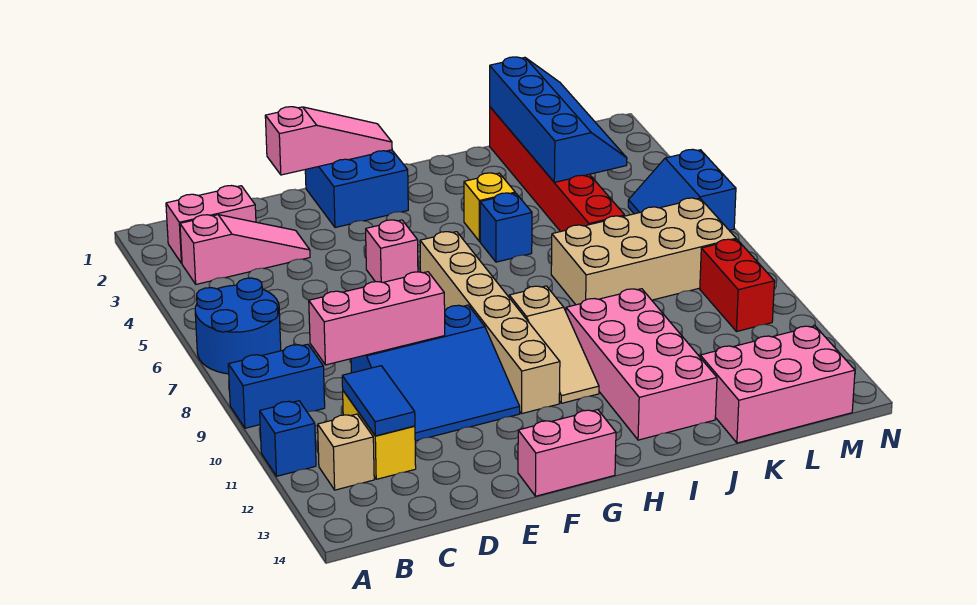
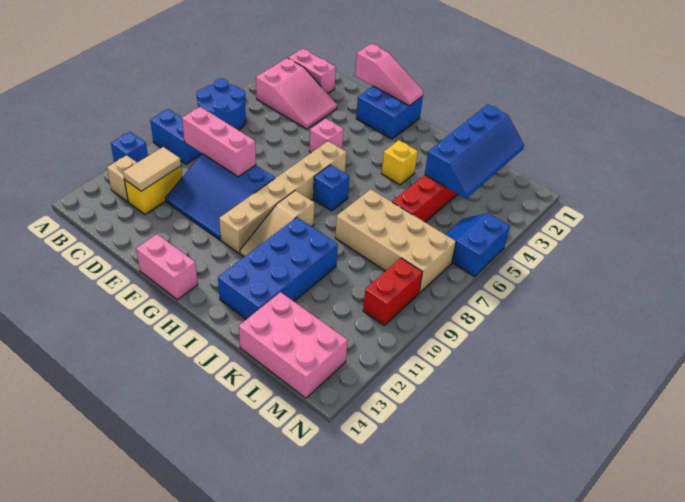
pink 1x3 slope [180,215,310,284] -> pink 2x3 slope [256,58,337,129]
blue 1x2 tile [342,366,415,436] -> tan 1x2 tile [123,147,181,191]
blue 1x1 brick [480,193,532,262] -> blue 1x1 brick moved to [313,165,349,211]
pink 2x4 brick [566,289,717,440] -> blue 2x4 brick [218,217,338,319]

